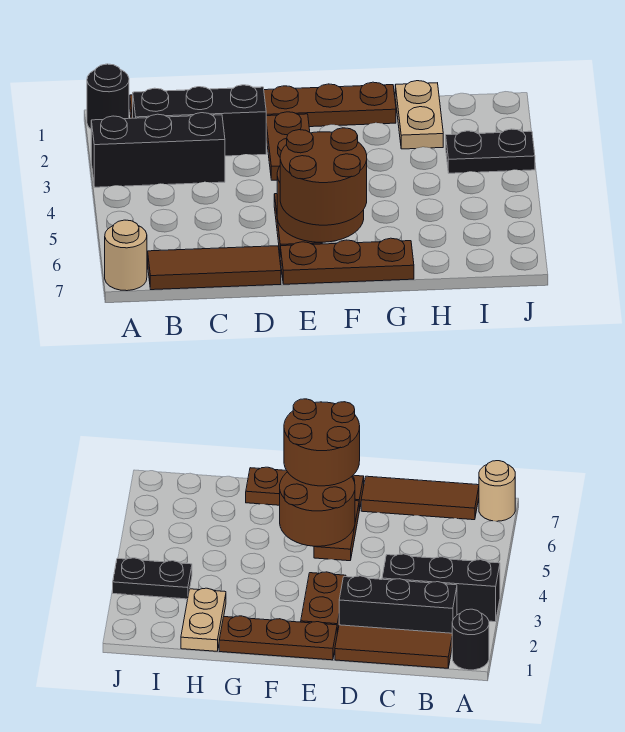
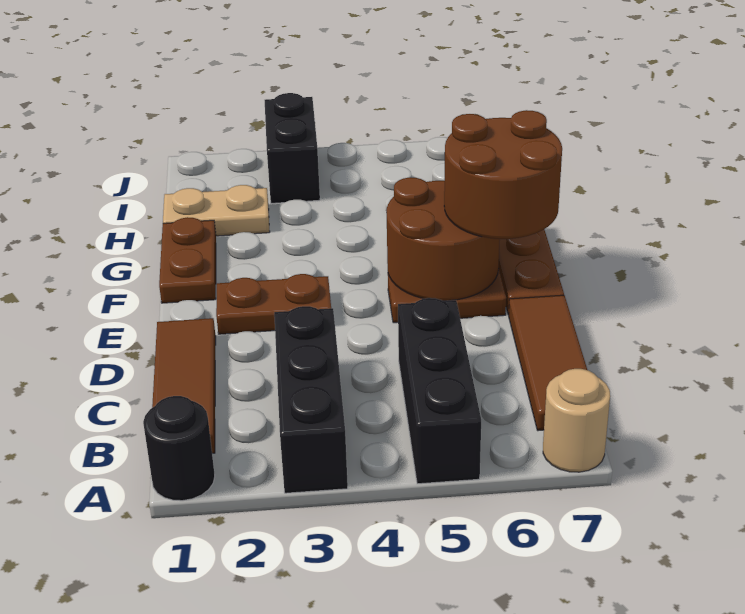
black 1x3 brick [133,85,266,156] -> black 1x3 brick moved to [398,298,481,484]
brown 1x3 plate [264,82,396,127] -> brown 1x2 plate [159,217,216,303]
black 1x2 plate [446,129,535,173] -> black 1x2 brick [265,93,320,203]

